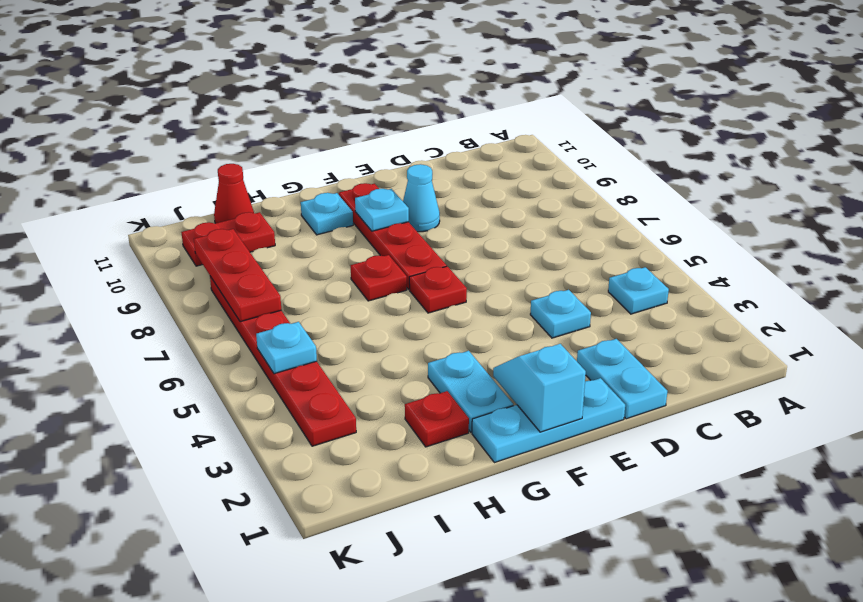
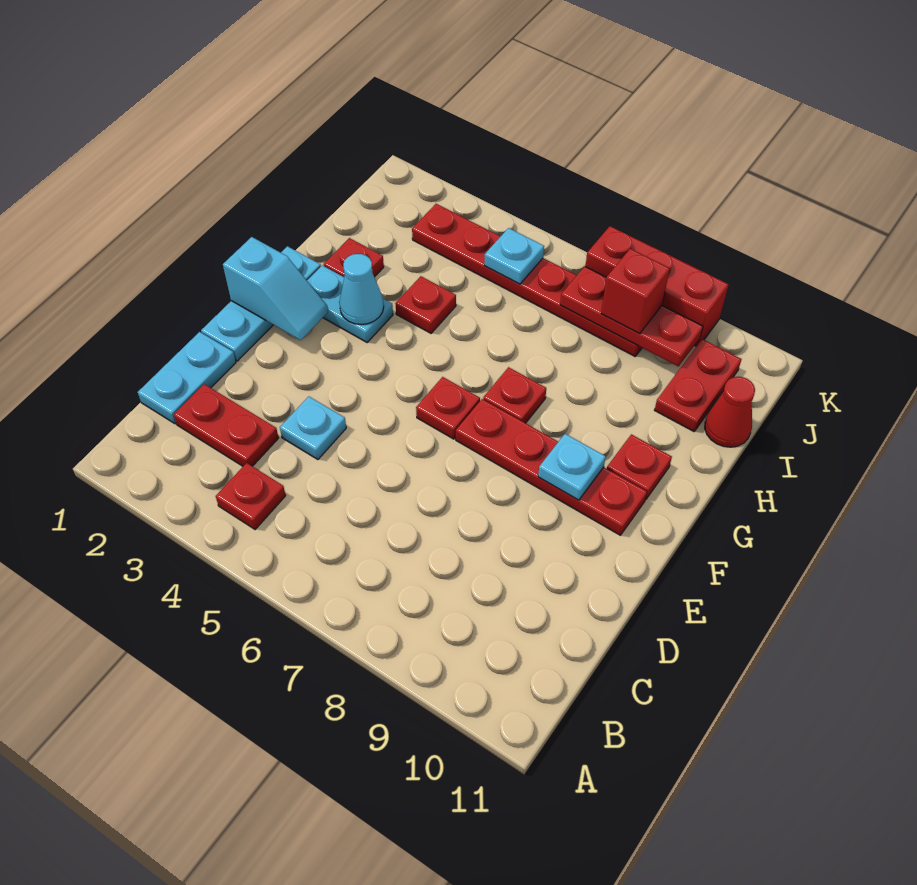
cyan 1x1 plate [608,267,669,314] -> red 1x1 plate [216,463,286,529]
none -> red 1x2 plate [174,384,278,466]
cyan 1x2 plate [577,339,667,419] -> cyan 1x2 plate turned to [138,332,236,424]
cyan 1x1 cone [403,164,440,232] -> cyan 1x1 cone moved to [339,254,384,325]
cyan 1x1 plate [301,193,353,235] -> red 1x1 plate [607,434,672,500]
none -> red 1x1 plate [395,276,456,333]
none -> red 1x1 brick [601,249,670,334]
none -> red 1x3 brick [585,226,729,346]

